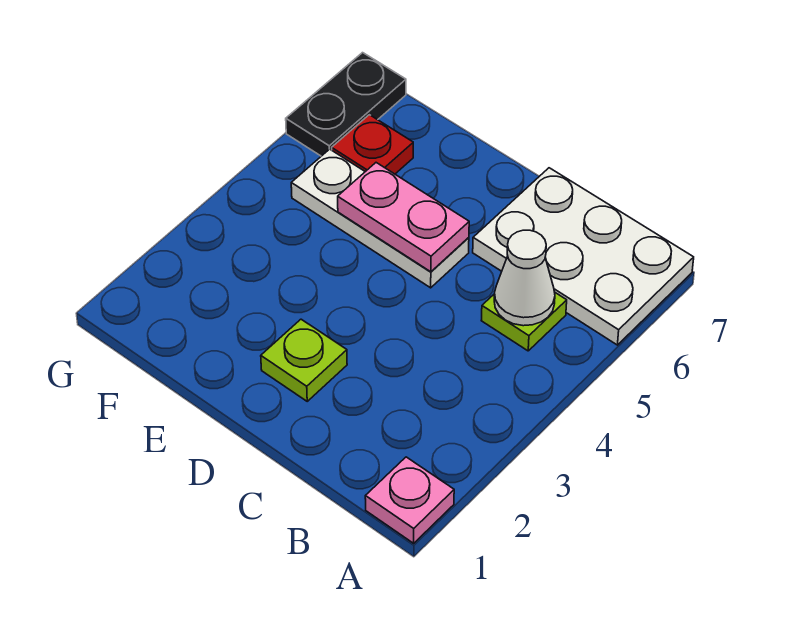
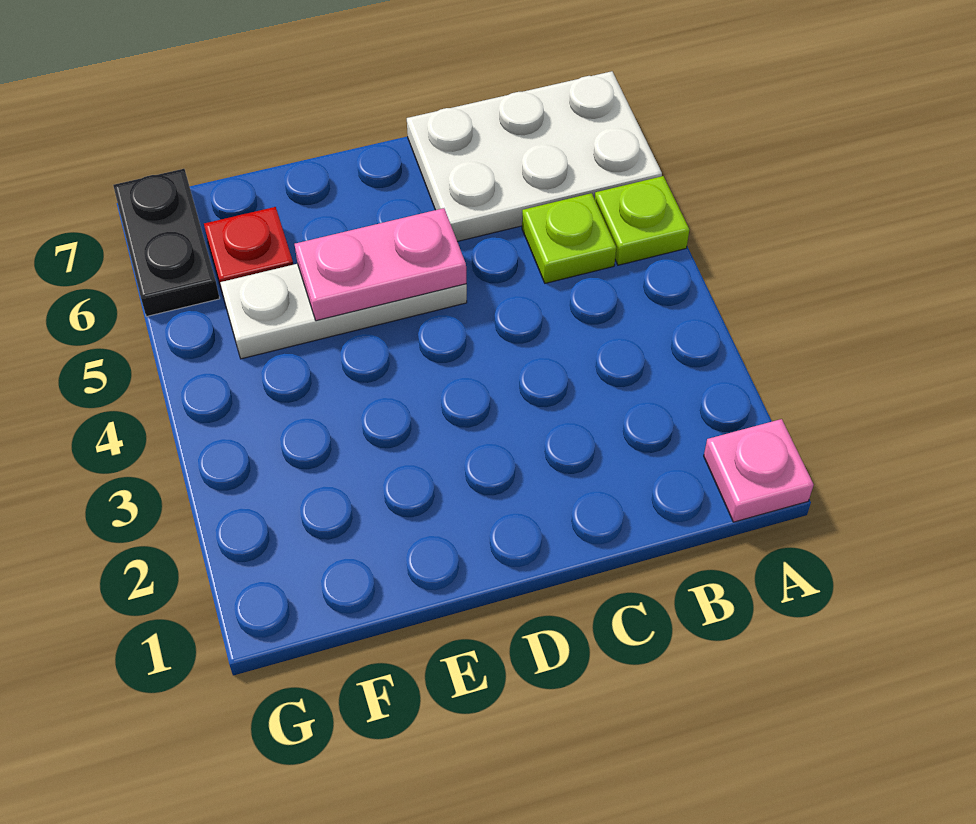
white 1x1 cone [494,230,555,326] -> none
lime 1x1 plate [261,319,347,401] -> lime 1x1 plate moved to [595,176,689,265]

